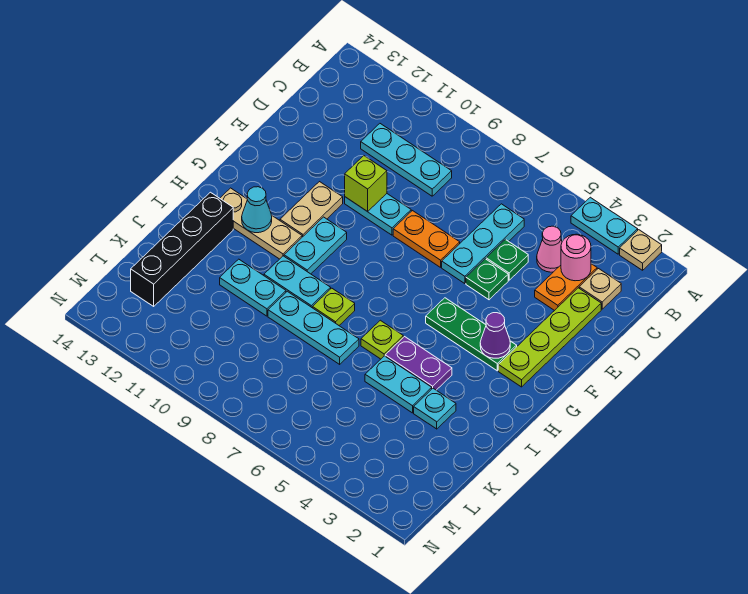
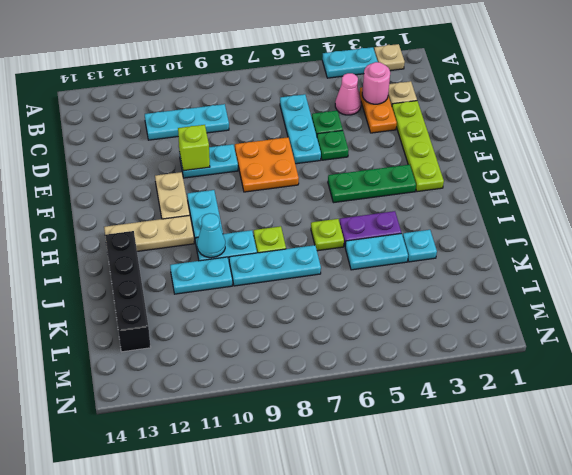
orange 1x2 plate [393,211,460,267] -> orange 2x2 plate [235,137,299,192]
purple 1x1 cone [480,313,510,358] -> none
cyan 1x1 cone [242,187,272,233] -> cyan 1x1 cone moved to [197,213,225,258]

